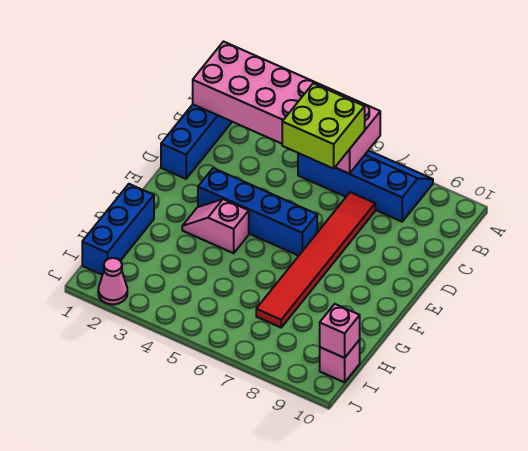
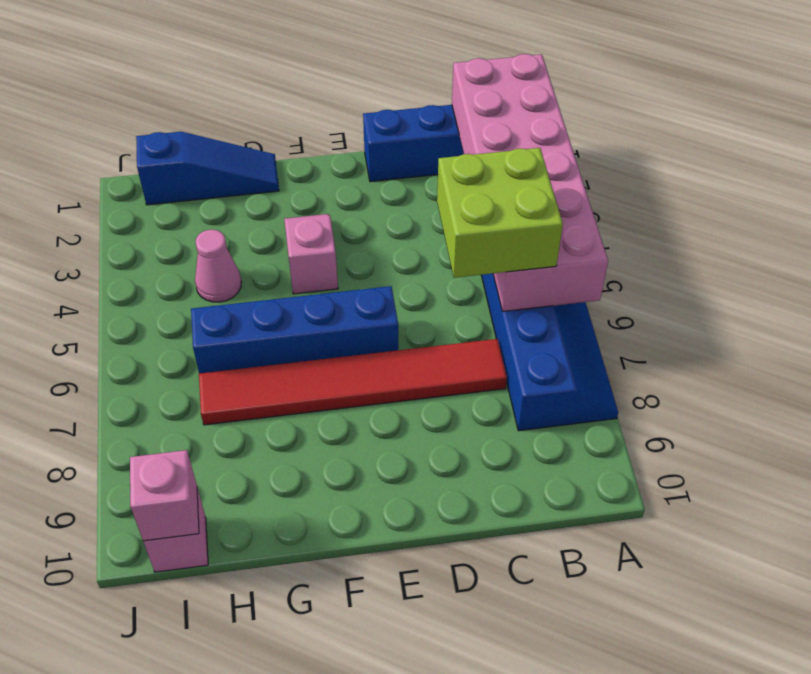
blue 1x4 brick [198,168,317,256] -> blue 1x4 brick turned to [191,286,398,374]
blue 1x3 brick [82,184,154,275] -> blue 1x3 slope [136,132,279,205]
pink 1x1 cone [98,258,127,304] -> pink 1x1 cone moved to [195,230,241,302]

